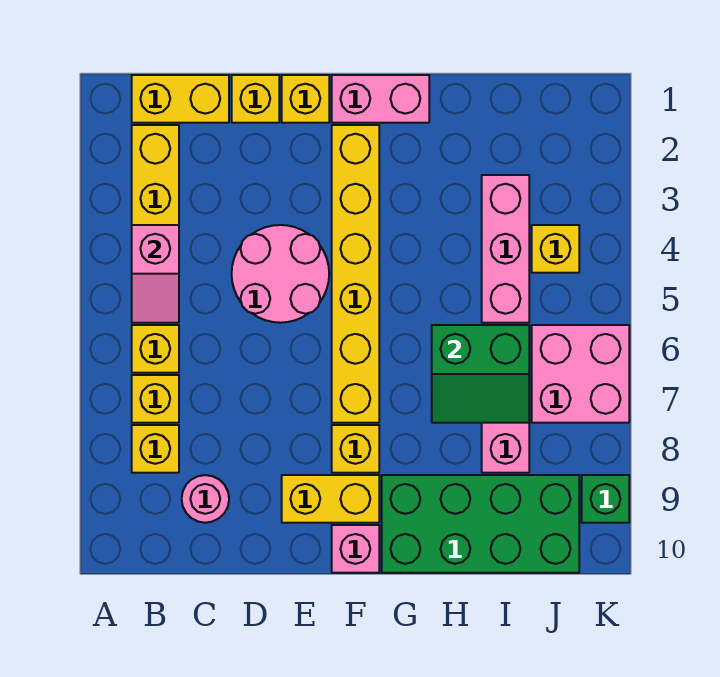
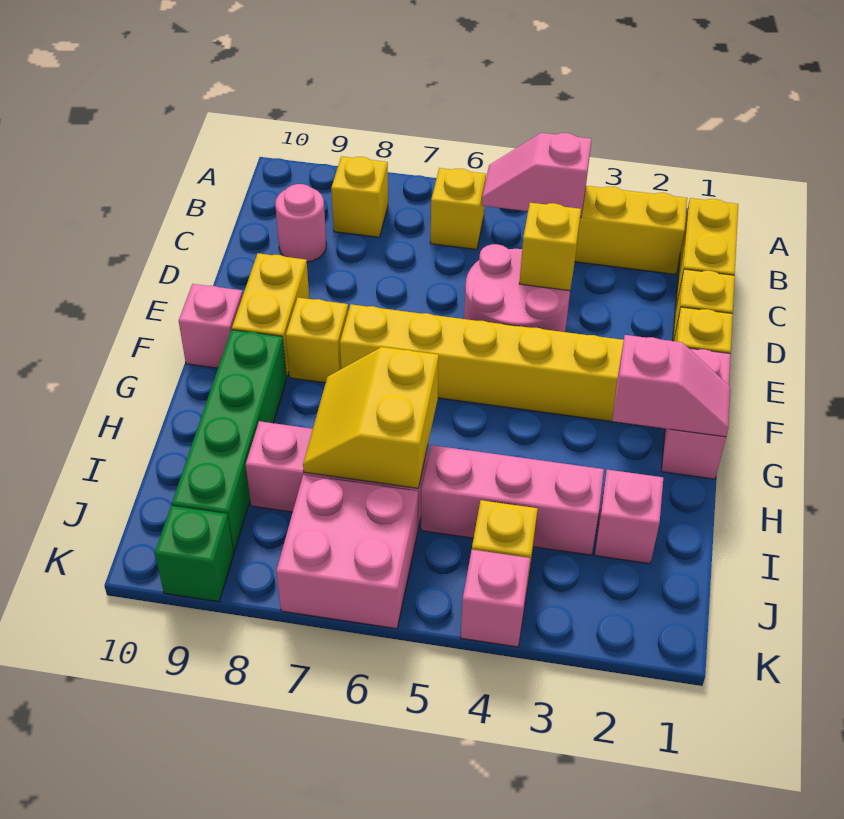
yellow 1x1 brick [132,375,179,423] -> yellow 1x1 brick moved to [519,203,581,291]
none -> pink 1x2 slope [612,335,730,437]
green 2x4 brick [382,475,579,573] -> green 1x4 brick [172,330,287,552]
green 2x2 slope [432,325,529,423] -> yellow 2x2 slope [303,347,439,488]
none -> pink 1x1 brick [595,470,663,564]
none -> pink 1x1 brick [461,550,530,647]

